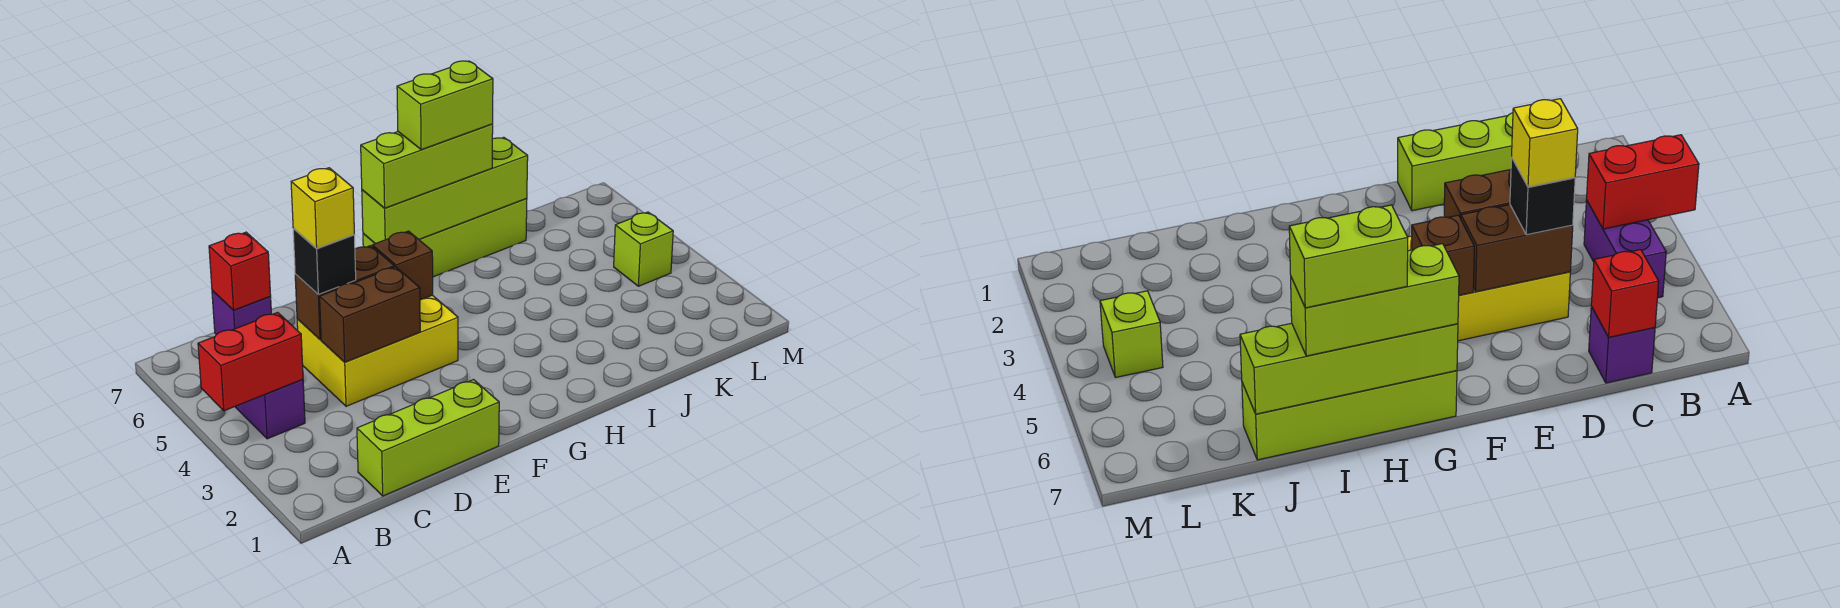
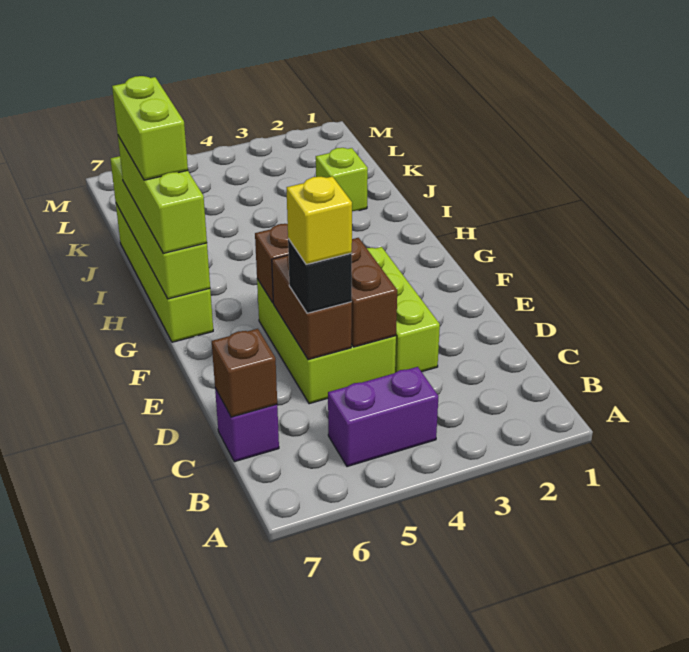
red 1x2 brick [198,312,303,411] -> none
lime 1x3 brick [357,380,499,496] -> lime 1x3 brick moved to [367,247,440,373]
red 1x1 brick [209,232,271,310] -> brown 1x1 brick [212,329,277,417]
yellow 2x3 brick [297,295,458,406] -> lime 2x3 brick [257,279,396,404]
lime 1x1 brick [614,212,673,286] -> lime 1x1 brick moved to [316,148,368,211]

